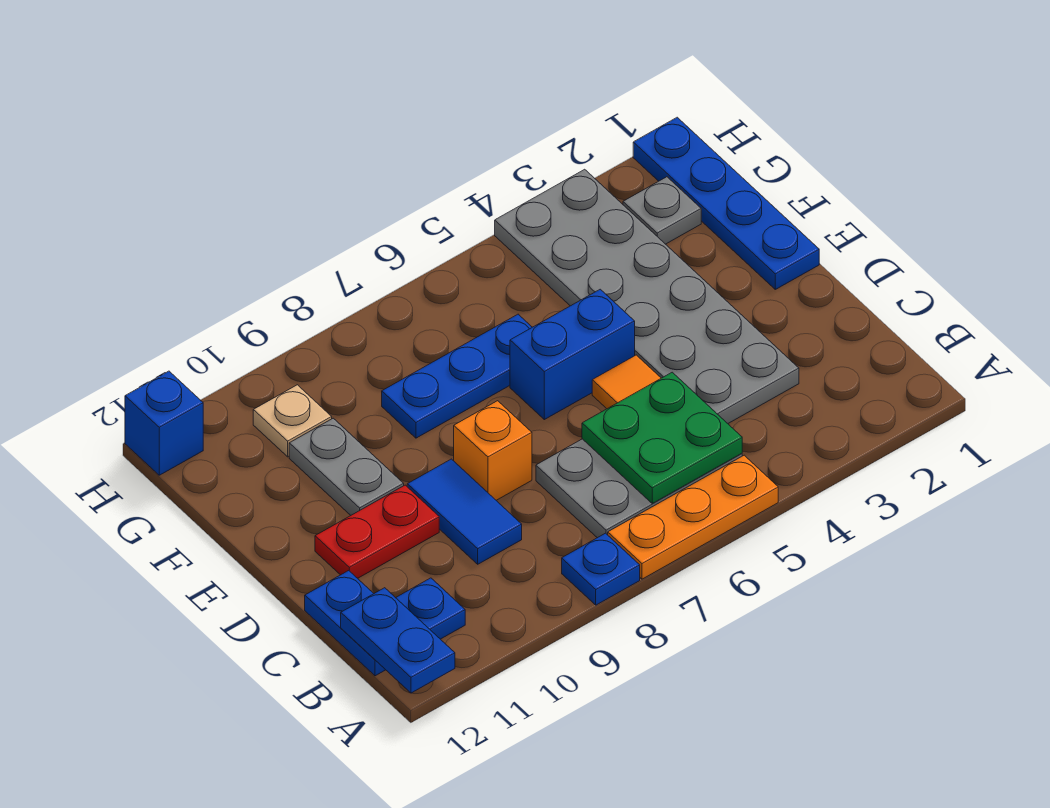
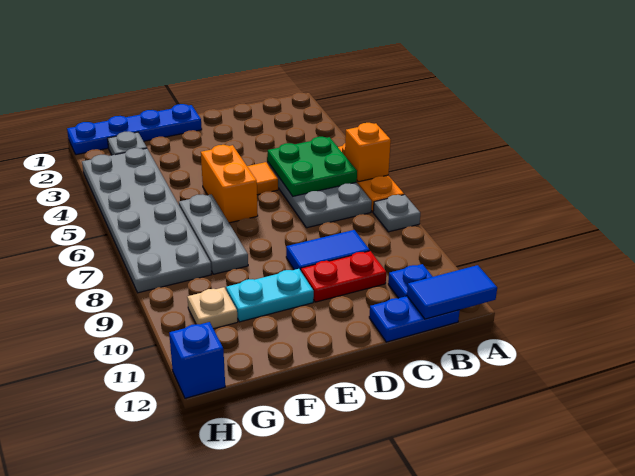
blue 1x1 plate [562,533,640,605] -> grey 1x1 plate [373,195,420,232]
blue 1x2 plate [341,588,455,693] -> blue 1x2 tile [407,265,497,319]
grey 2x6 plate [495,169,799,423] -> grey 2x6 plate turned to [82,148,212,293]
orange 1x1 brick [454,401,532,500] -> orange 1x1 brick moved to [345,123,391,182]
red 1x2 plate [315,485,439,578] -> red 1x2 plate turned to [301,251,386,302]
blue 1x2 brick [510,289,635,420] -> orange 1x2 brick [201,145,258,223]
grey 1x2 plate [289,418,404,515] -> cyan 1x2 plate [226,269,314,322]
blue 1x3 plate [382,314,532,438] -> grey 1x3 plate [179,194,248,274]

